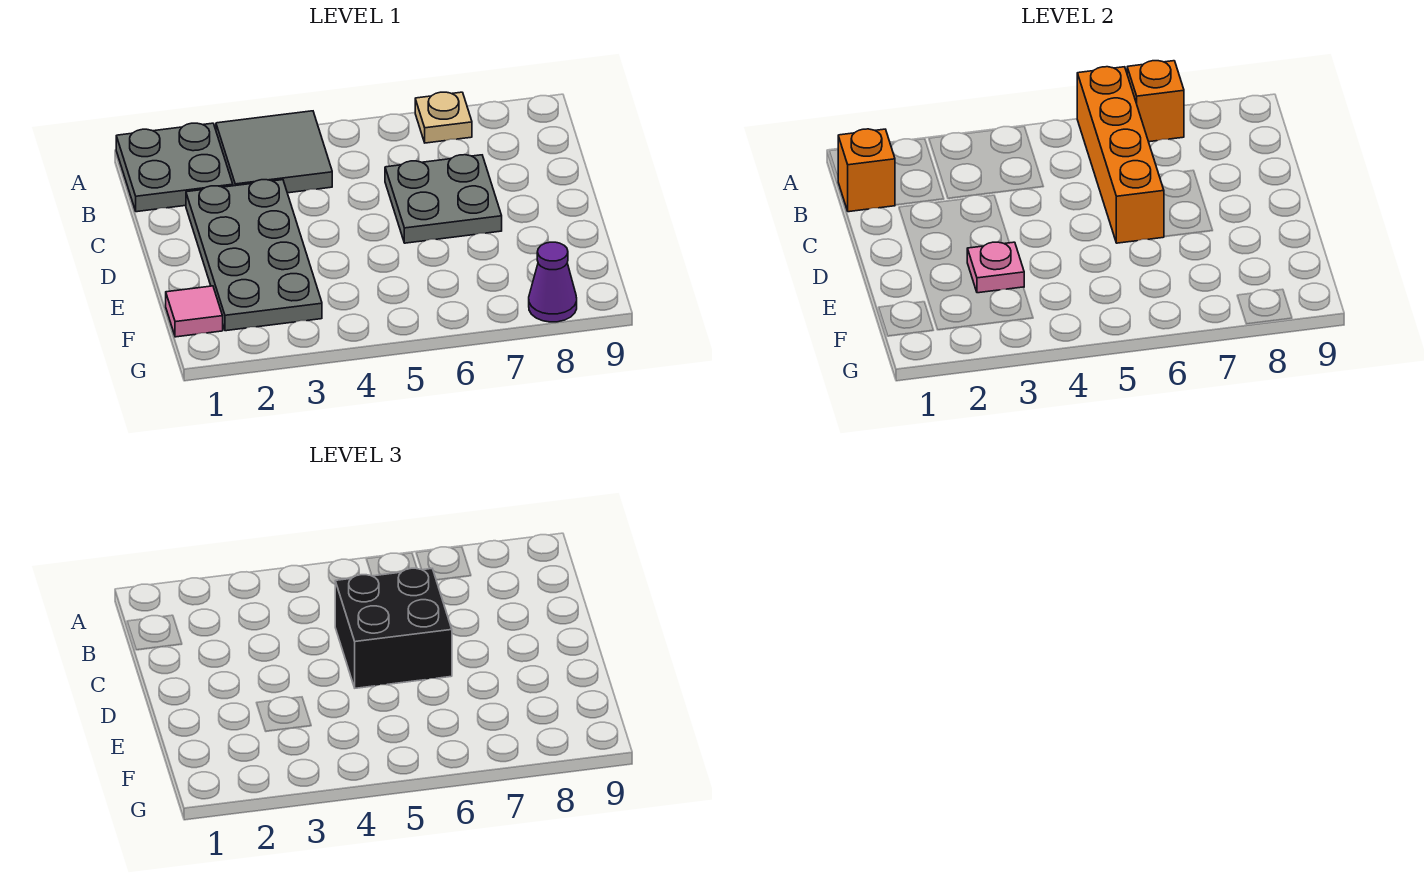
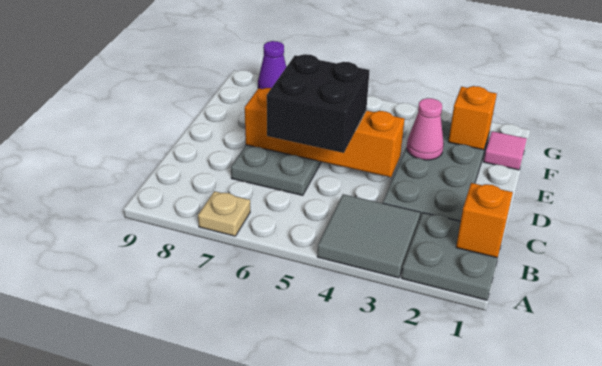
orange 1x4 brick [1077,67,1164,243] -> orange 1x4 brick turned to [245,88,405,177]
orange 1x1 brick [1127,61,1184,142] -> orange 1x1 brick moved to [448,86,497,150]
pink 1x1 plate [967,242,1024,293] -> pink 1x1 cone [407,98,444,160]

